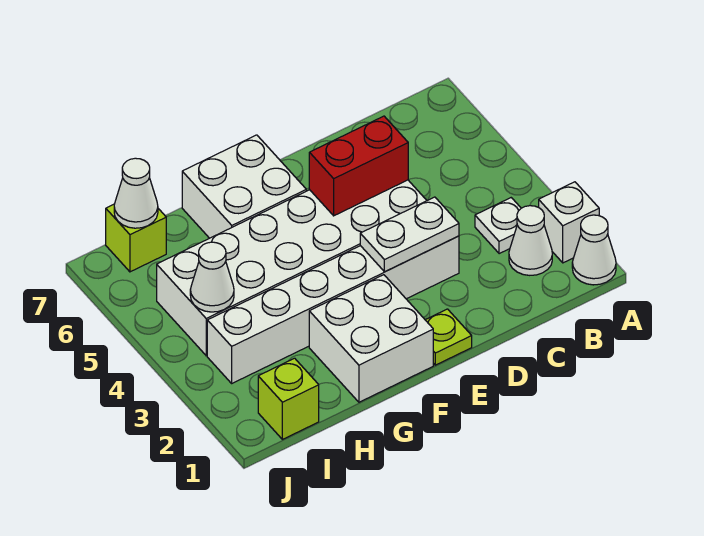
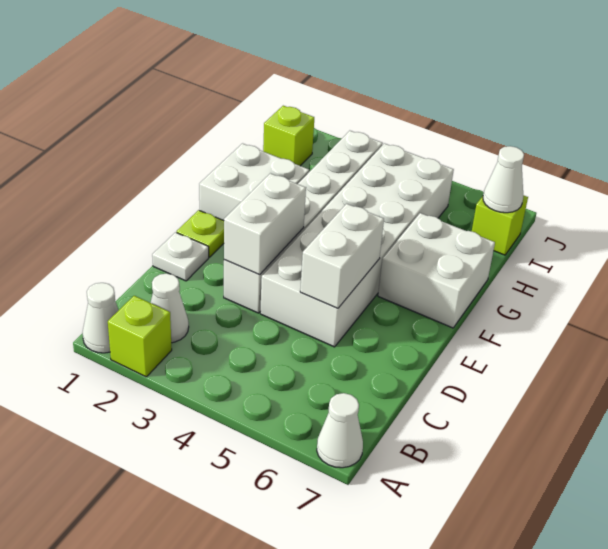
white 1x1 brick [539,182,599,263] -> lime 1x1 brick [108,296,172,377]
white 1x1 plate [475,198,521,254] -> white 1x1 plate moved to [152,232,209,281]
white 1x2 plate [360,197,459,272] -> white 1x2 brick [224,173,306,275]
red 1x2 brick [309,116,408,216] -> white 1x2 brick [300,204,384,308]
white 1x1 cone [190,242,234,312] -> white 1x1 cone moved to [317,393,363,468]

